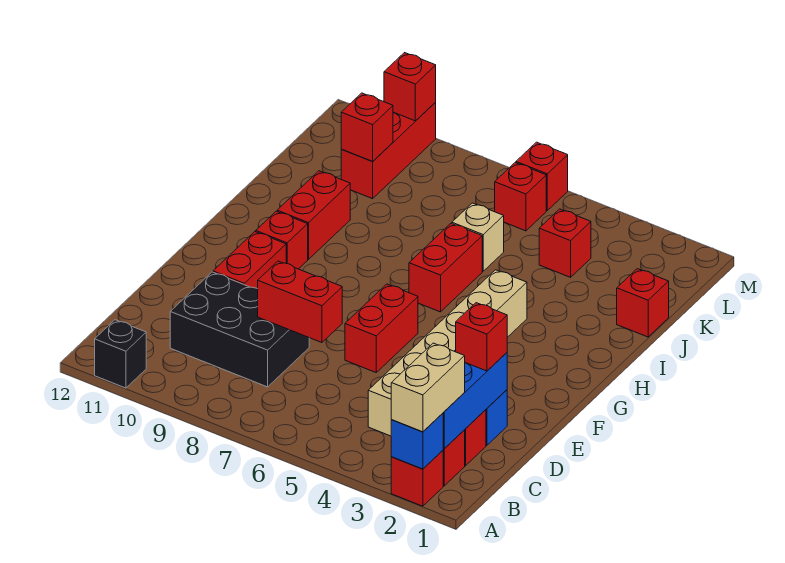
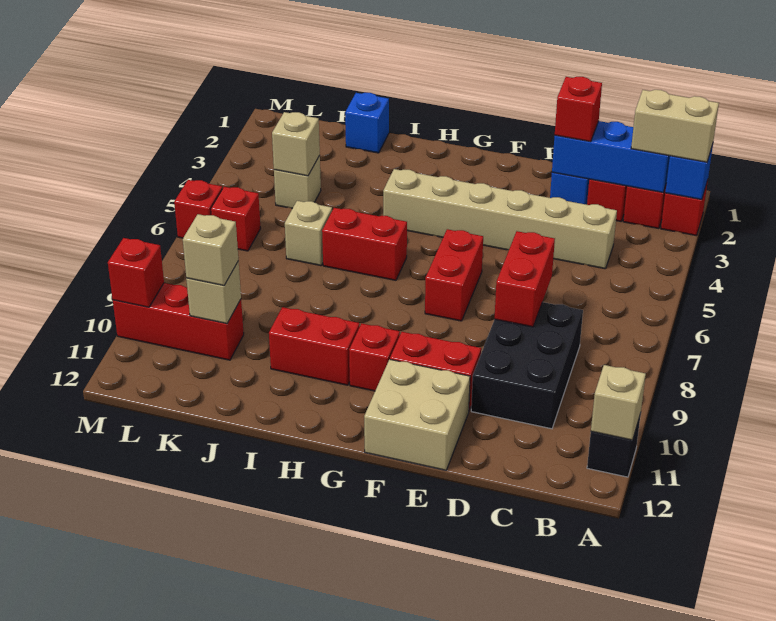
none -> tan 1x1 brick [591,365,646,440]
red 1x2 brick [345,284,418,372] -> red 1x2 brick turned to [425,229,483,321]
none -> tan 2x2 brick [364,359,470,470]
red 1x1 brick [617,269,669,337] -> blue 1x1 brick [345,93,389,153]
red 1x1 brick [539,209,591,277] -> tan 1x1 brick [274,156,321,208]
none -> tan 1x1 brick [272,112,320,176]
red 1x1 brick [341,93,393,161] -> tan 1x1 brick [186,261,241,324]
none -> tan 1x1 brick [183,214,238,285]

